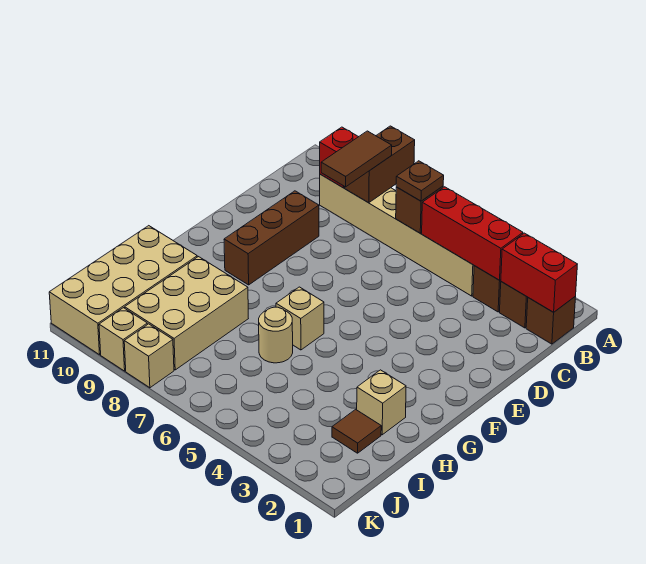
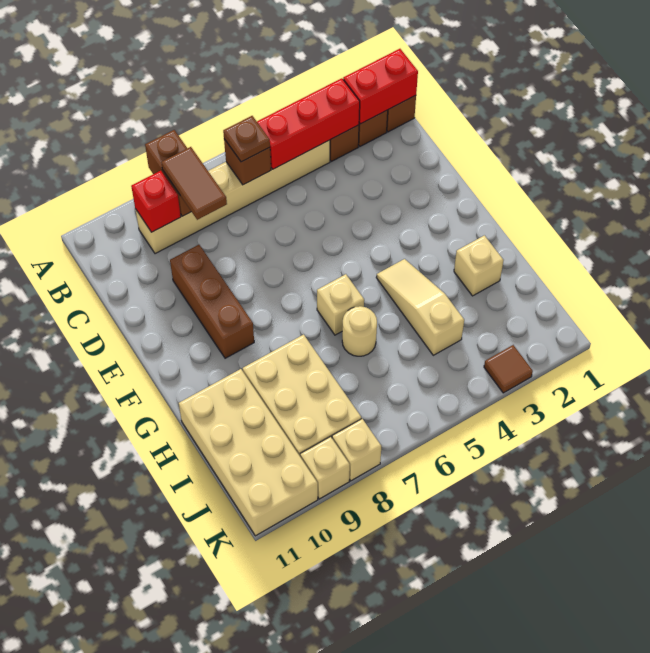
none -> tan 1x3 slope [376,259,464,355]
brown 1x1 tile [332,409,381,453] -> brown 1x1 tile moved to [484,345,533,393]

